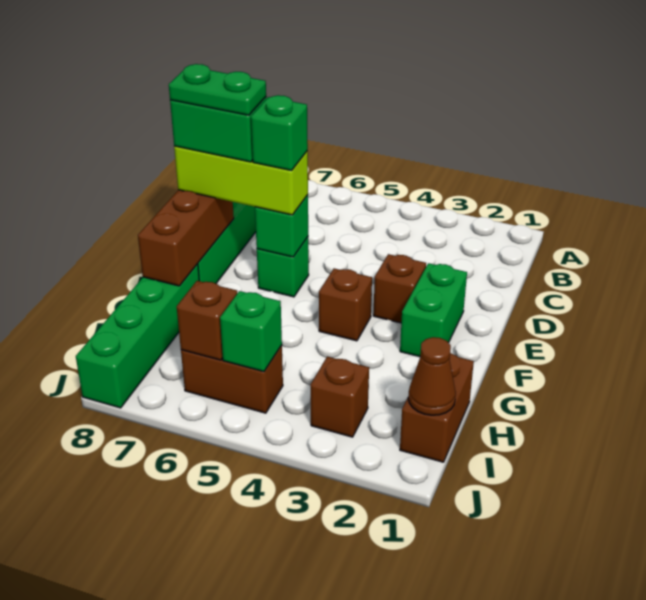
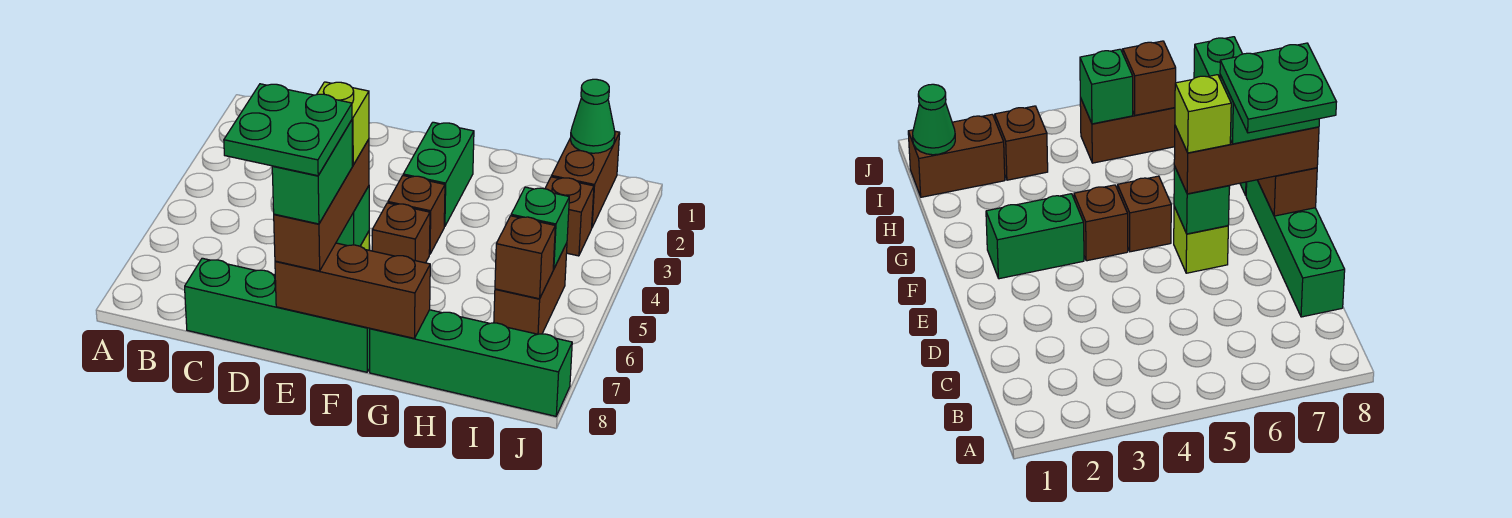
green 1x2 brick [400,263,467,357] -> green 1x2 brick turned to [403,122,474,227]
brown 1x1 brick [373,254,426,323] -> brown 1x1 brick moved to [372,203,430,263]
green 1x1 brick [257,237,309,297] -> lime 1x1 brick [1174,207,1228,273]
lime 1x3 brick [174,146,308,215] -> brown 1x3 brick [274,139,369,271]
green 1x1 brick [251,95,308,171] -> lime 1x1 brick [317,82,369,165]
green 1x2 plate [169,64,266,115] -> green 2x2 plate [224,84,352,176]
brown 1x2 brick [400,353,474,462] -> brown 1x2 brick turned to [552,131,620,227]
brown 1x1 cone [408,337,456,415] -> green 1x1 cone [570,79,615,153]

